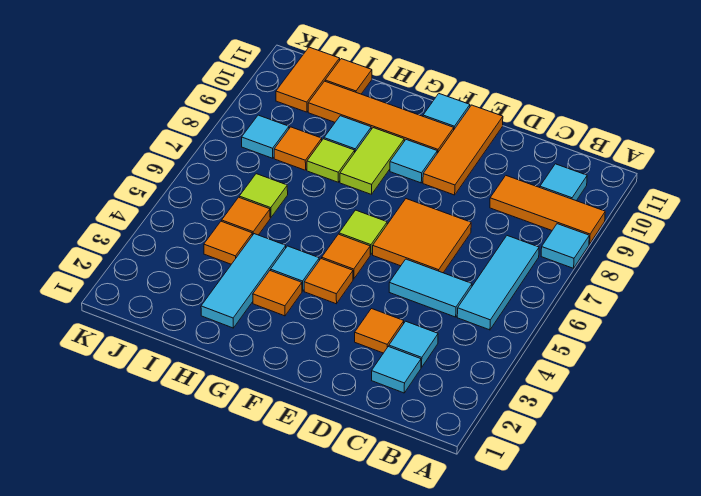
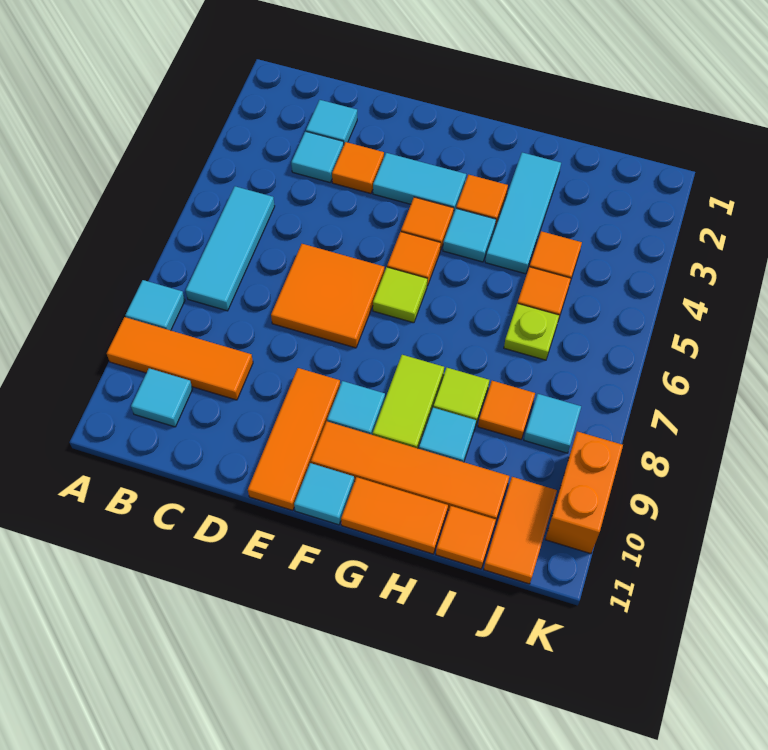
cyan 1x2 tile [389,259,472,317] -> cyan 1x2 tile moved to [373,153,466,214]
none -> orange 1x2 tile [341,477,448,554]
lime 1x1 tile [239,174,288,218] -> lime 1x1 plate [504,304,559,360]
none -> orange 1x2 brick [545,432,623,554]

